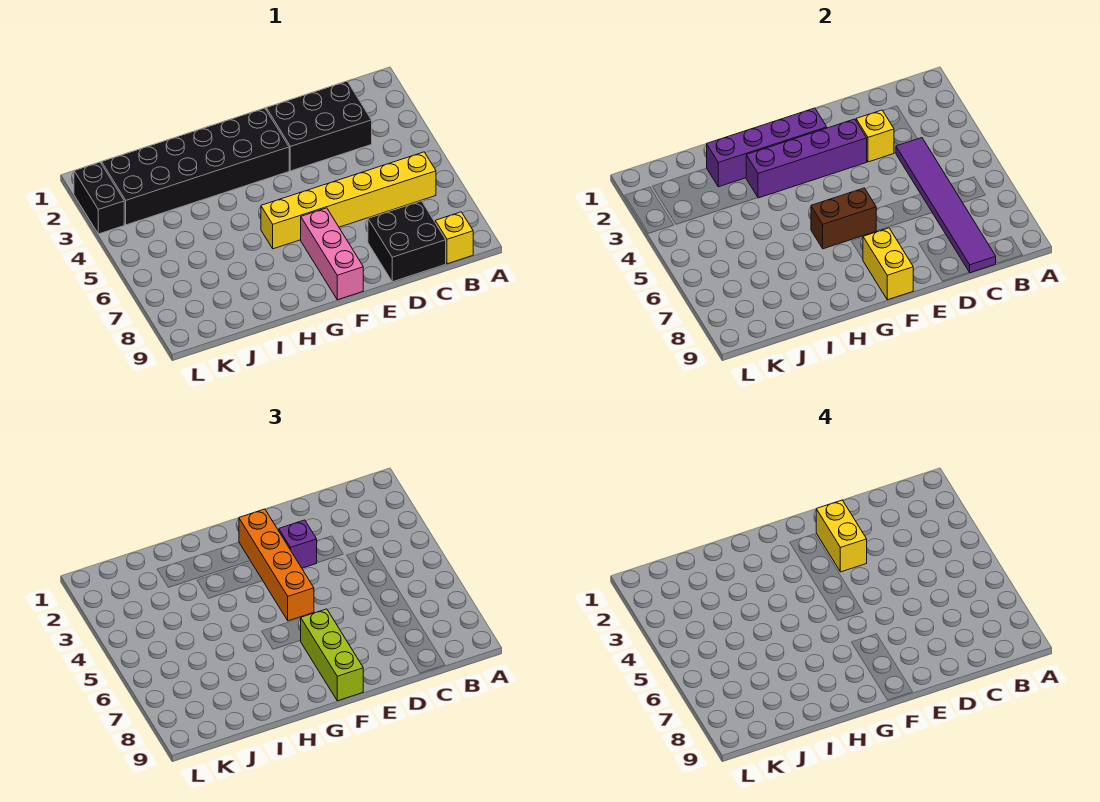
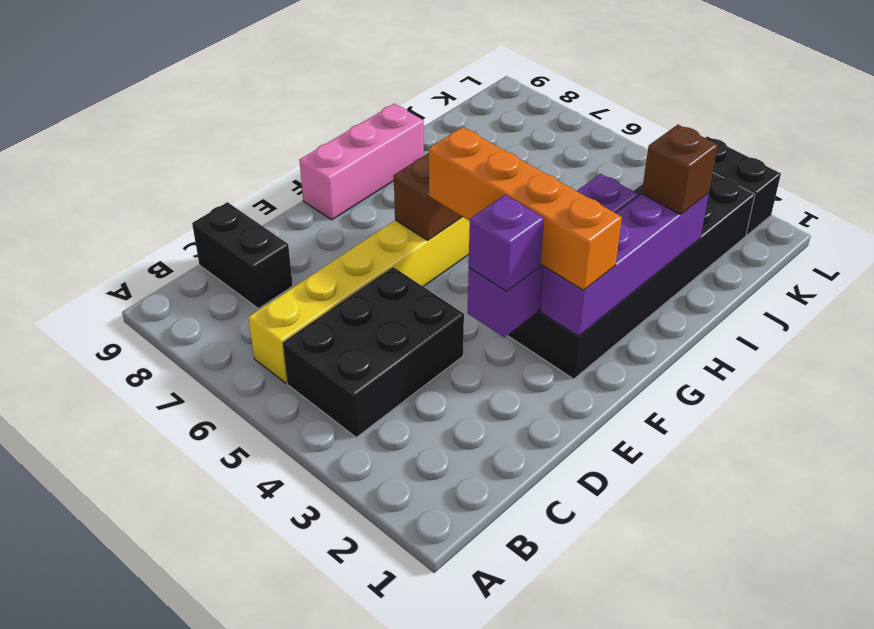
yellow 1x1 brick [435,212,473,264] -> none
black 2x3 brick [266,81,372,171] -> black 2x3 brick moved to [283,267,464,437]
purple 1x6 tile [896,138,996,273] -> none
black 2x2 brick [368,201,446,282] -> black 1x2 brick [192,202,293,309]
yellow 1x1 brick [856,110,894,162] -> none
yellow 1x2 brick [816,500,867,572] -> none
pink 1x3 brick [301,208,363,300] -> pink 1x3 brick turned to [299,104,424,220]
lime 1x3 brick [300,609,363,701] -> none
yellow 1x2 brick [863,228,913,300] -> none
none -> brown 1x1 brick [642,125,718,215]

